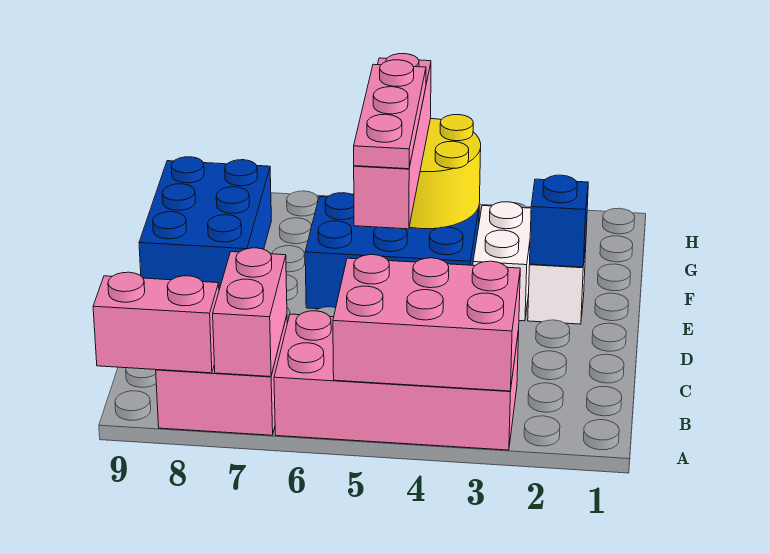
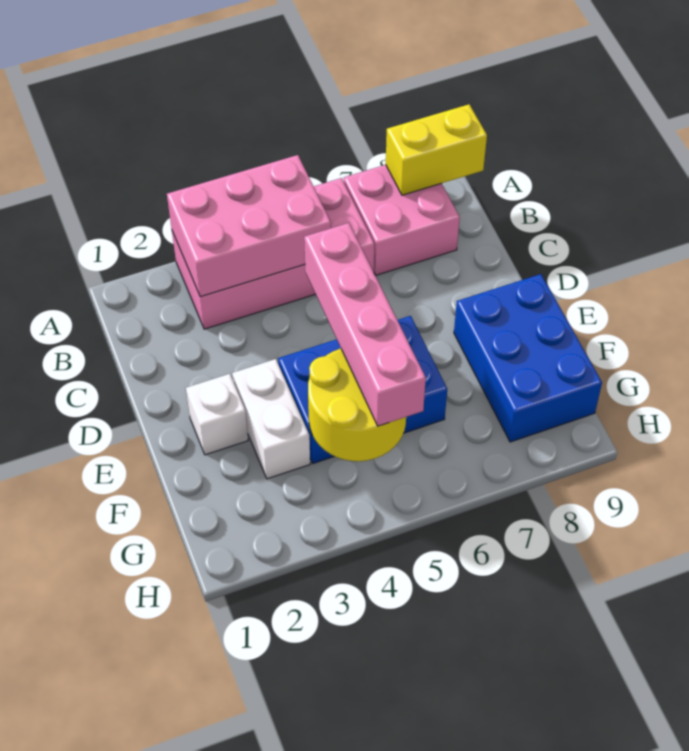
pink 1x2 brick [213,248,287,377] -> none
pink 1x2 brick [93,272,219,373] -> yellow 1x2 brick [386,104,487,195]
pink 1x3 plate [354,60,426,169] -> none
blue 1x1 brick [530,175,588,267] -> none

